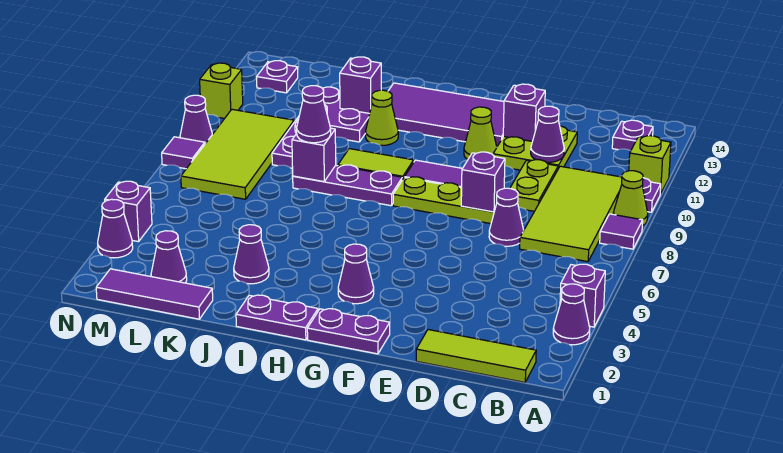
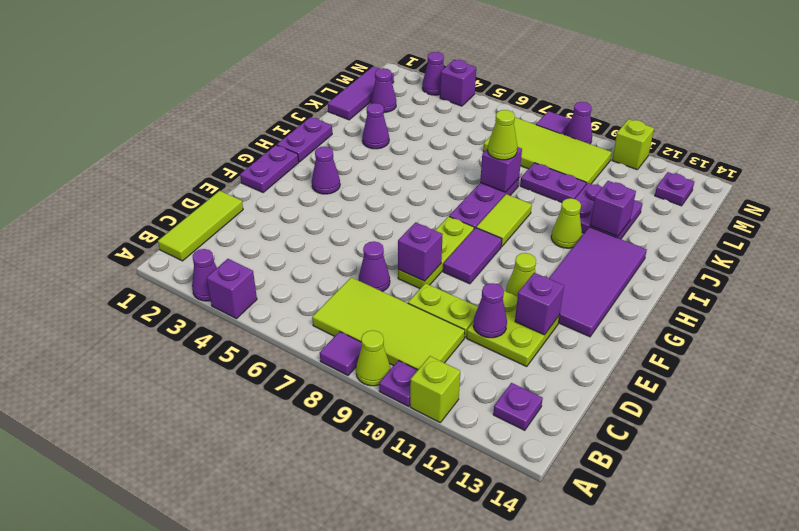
purple 1x1 cone [297,86,331,143] -> lime 1x1 cone [488,110,517,160]

